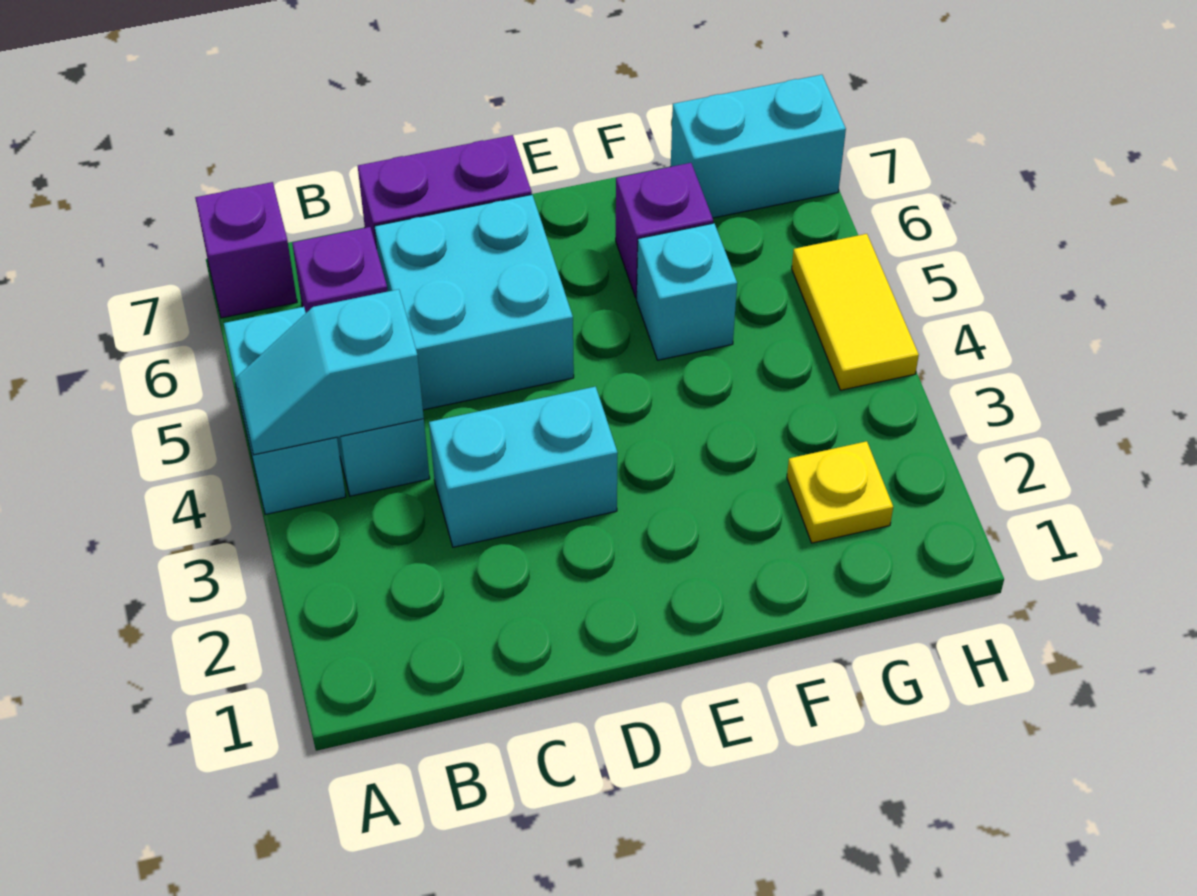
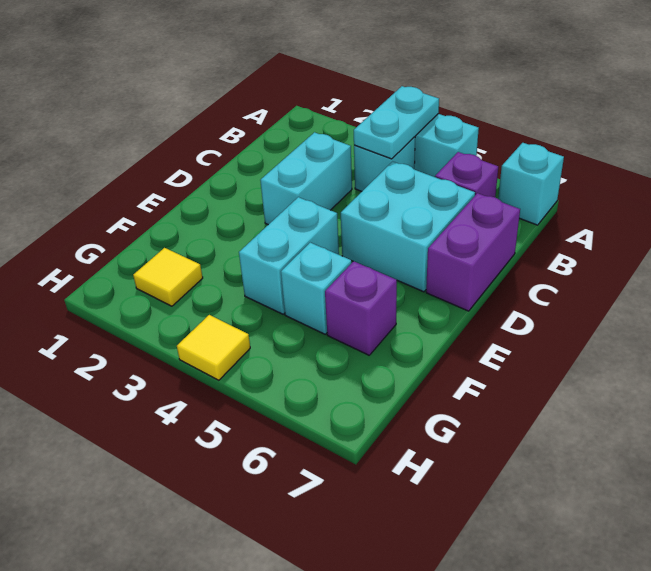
cyan 1x2 slope [236,289,424,455] -> cyan 1x2 plate [354,86,439,159]
purple 1x1 brick [195,182,297,318] -> cyan 1x1 brick [498,143,564,225]
yellow 1x1 plate [787,441,893,543] -> yellow 1x1 tile [133,248,203,306]
cyan 1x2 brick [671,75,846,218] -> cyan 1x2 brick moved to [239,197,339,314]
yellow 1x2 tile [792,234,919,390] -> yellow 1x1 tile [177,315,250,380]

